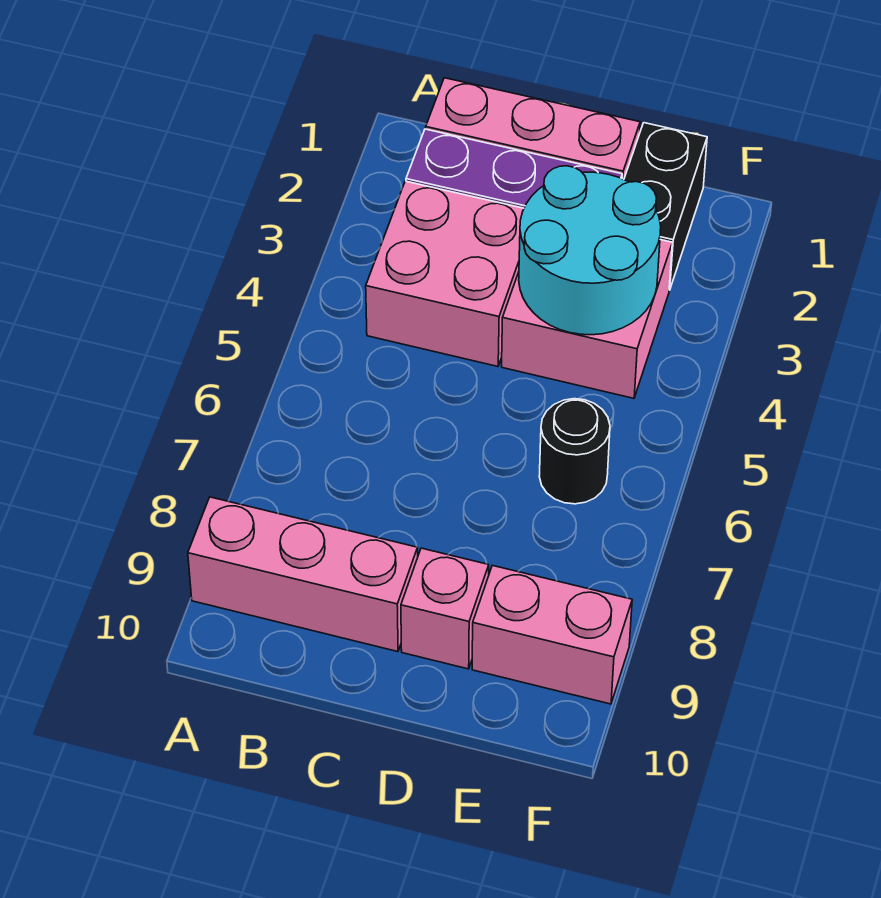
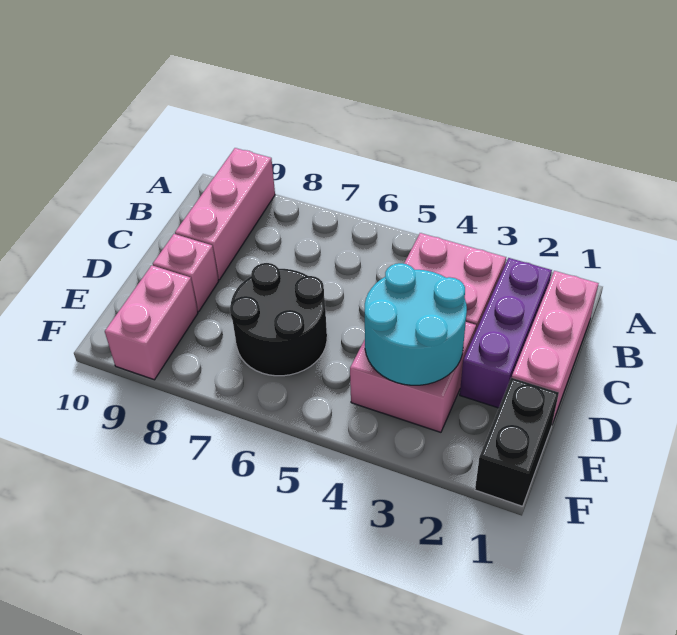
black 1x2 brick [624,123,707,290] -> black 1x2 brick turned to [475,378,559,506]
black 1x1 round brick [539,399,610,504] -> black 2x2 round brick [230,263,327,376]

